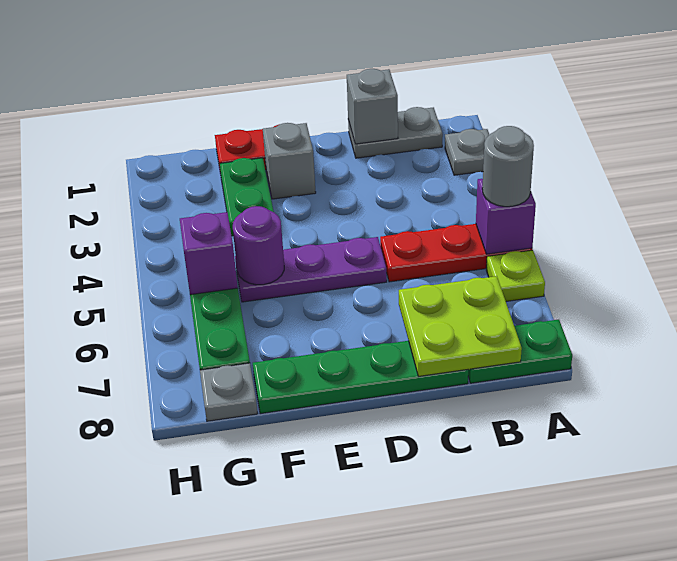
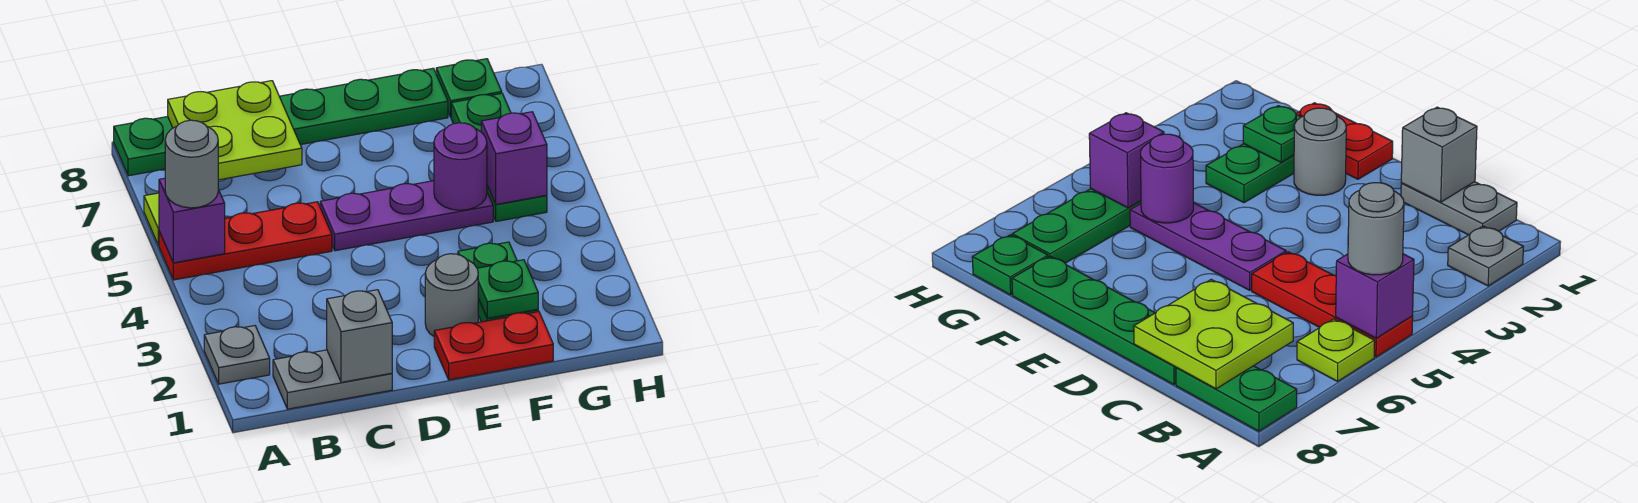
grey 1x1 brick [263,123,316,199] -> grey 1x1 round brick [425,254,478,336]
none -> green 1x1 plate [477,260,538,318]
grey 1x1 plate [200,363,258,421] -> green 1x1 plate [436,59,502,117]

